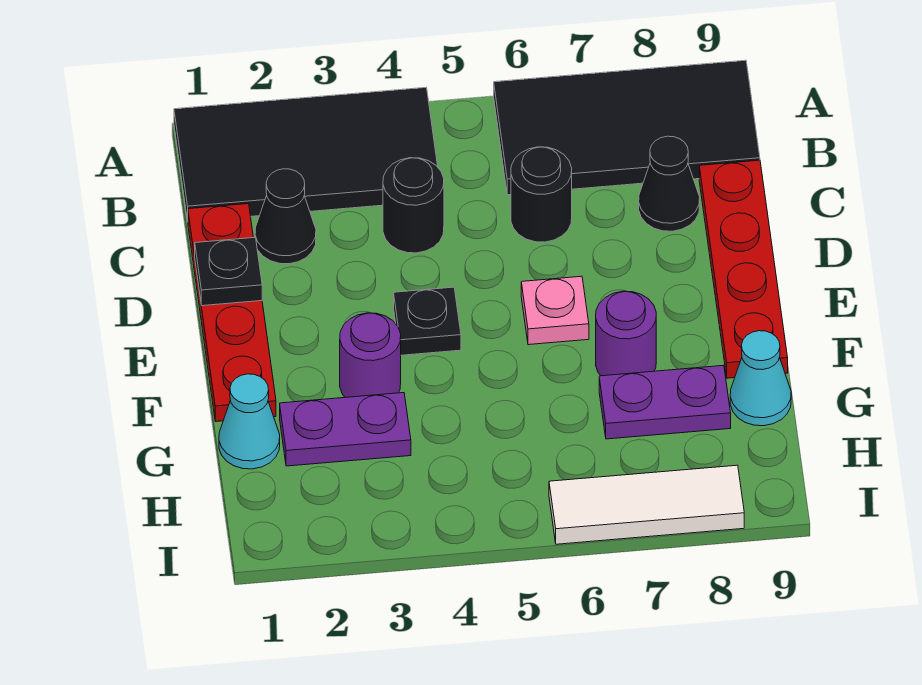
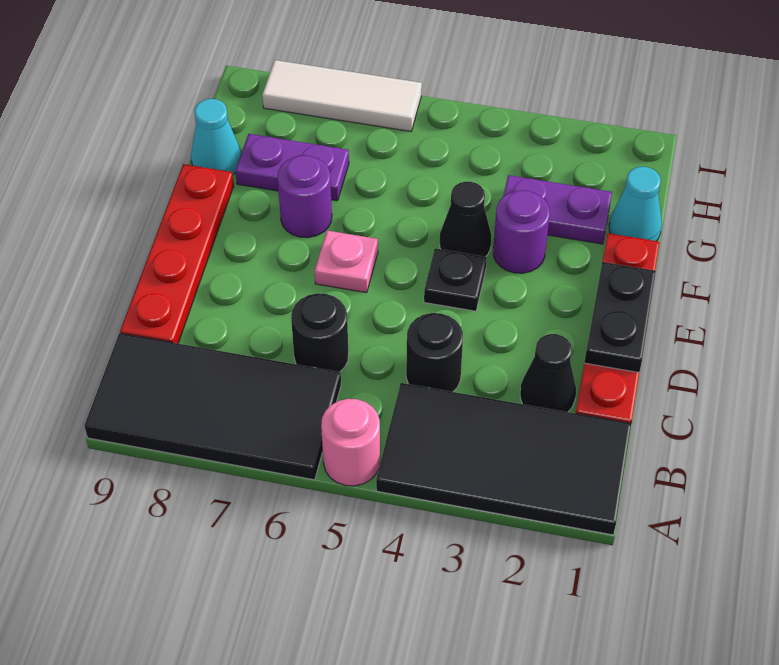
none -> pink 1x1 round brick [321,399,380,486]
black 1x1 cone [639,136,700,231] -> black 1x1 cone moved to [440,182,491,257]
black 1x1 plate [195,238,262,306] -> black 1x2 plate [584,262,656,373]

